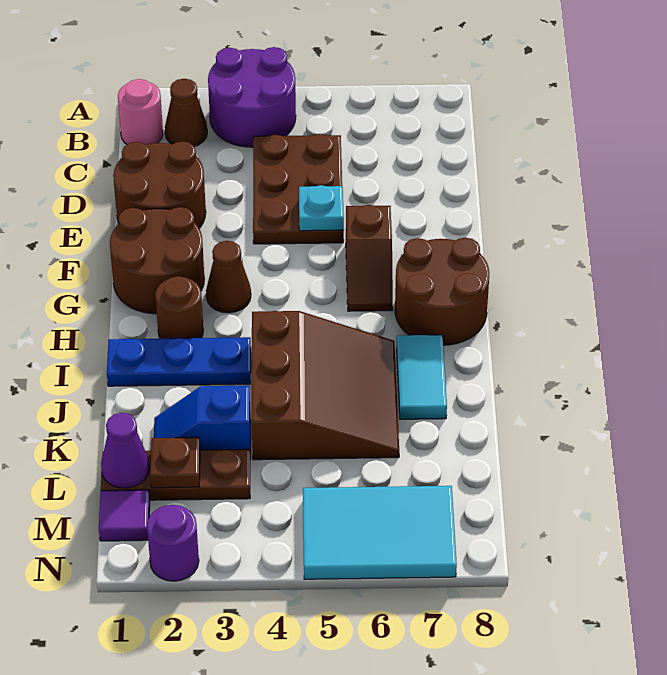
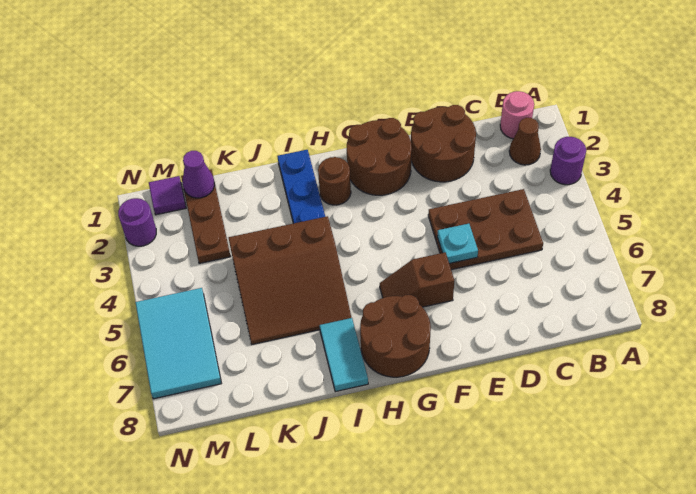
purple 2x2 round brick [208,47,296,147] -> purple 1x1 round brick [550,137,586,185]
brown 1x1 cone [206,241,251,313] -> none
cyan 1x2 tile [397,335,447,419] -> cyan 1x2 tile turned to [320,318,368,392]
blue 1x2 slope [154,386,251,459] -> none
brown 1x1 plate [150,437,200,488] -> none

